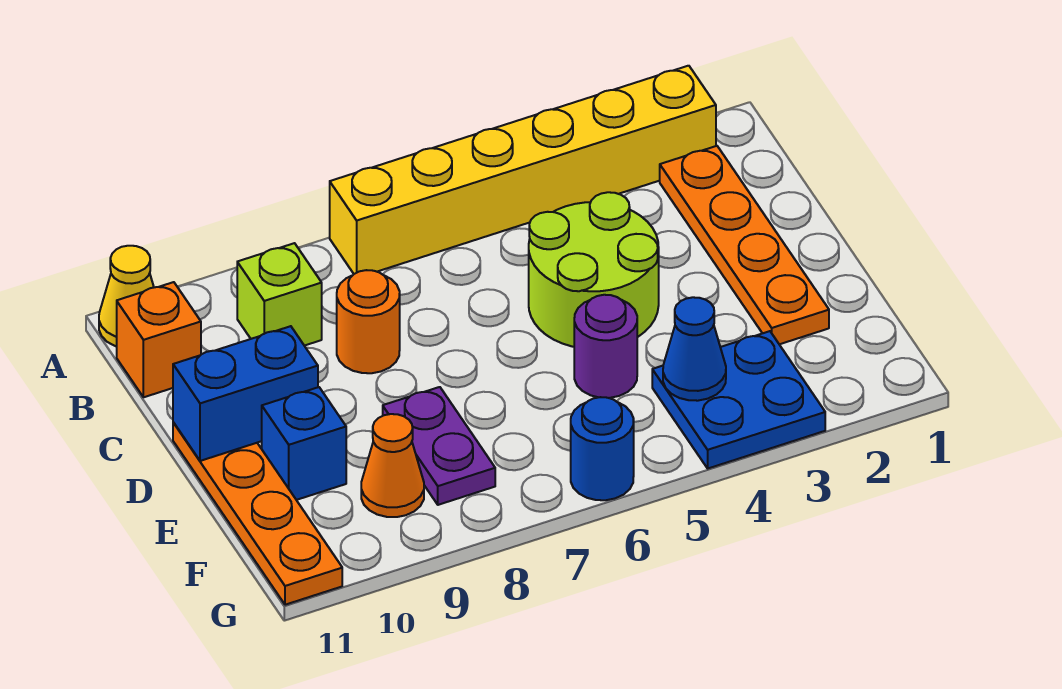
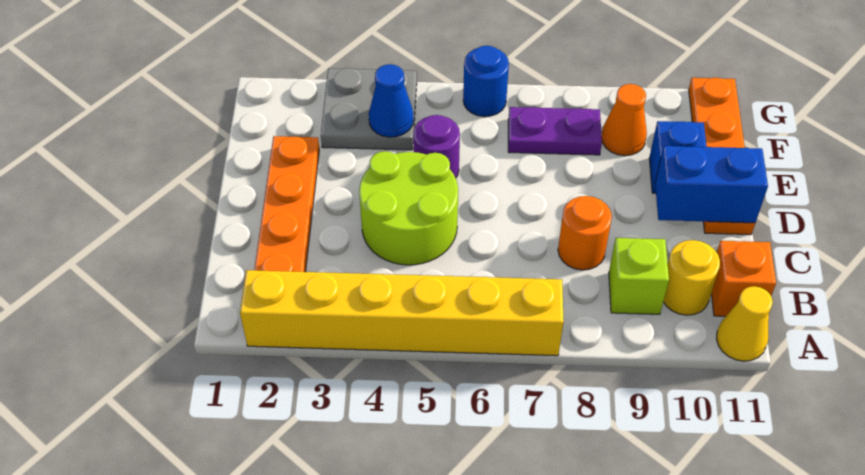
none -> yellow 1x1 round brick [663,240,720,315]
purple 1x2 plate [383,387,495,505] -> purple 1x2 plate turned to [508,107,602,155]
blue 2x2 plate [652,331,825,468] -> grey 2x2 plate [321,68,417,150]

